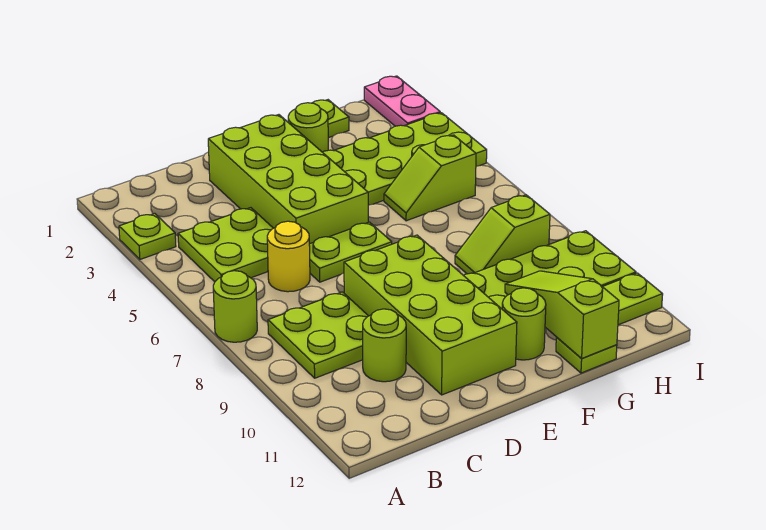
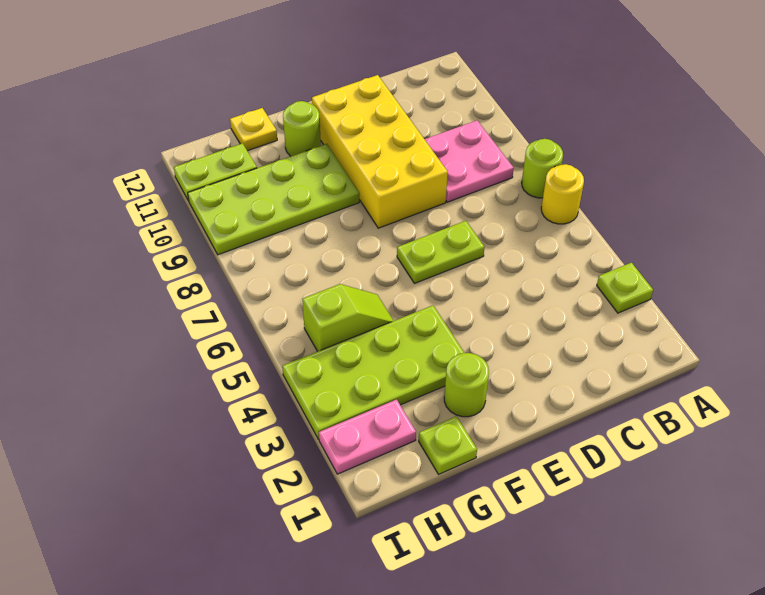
lime 2x2 plate [178,208,273,282] -> none
lime 2x2 plate [268,292,368,378] -> pink 2x2 plate [425,120,514,202]
yellow 1x1 round brick [267,221,310,292] -> yellow 1x1 round brick moved to [541,164,584,224]
lime 1x1 round brick [363,309,406,382] -> none
lime 2x4 brick [208,115,368,244] -> none
lime 2x4 brick [344,235,517,395] -> yellow 2x4 brick [312,75,448,228]
lime 1x2 slope [455,195,550,274] -> none
lime 1x3 slope [505,271,619,359] -> none
lime 1x1 plate [556,338,617,373] -> yellow 1x1 plate [230,108,277,151]
pink 1x2 plate [364,76,440,126] -> pink 1x2 plate turned to [319,399,416,474]

